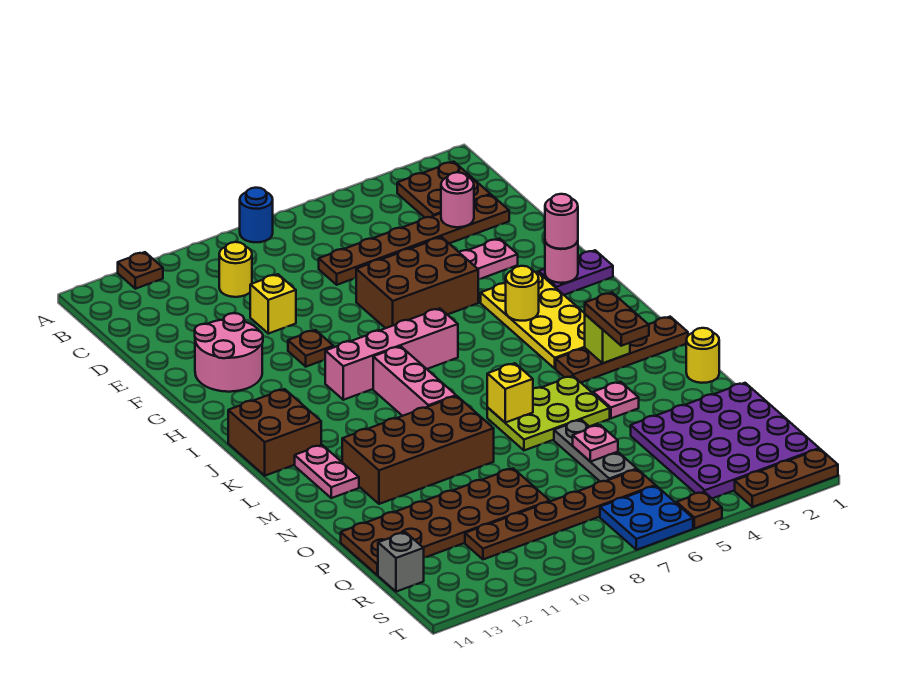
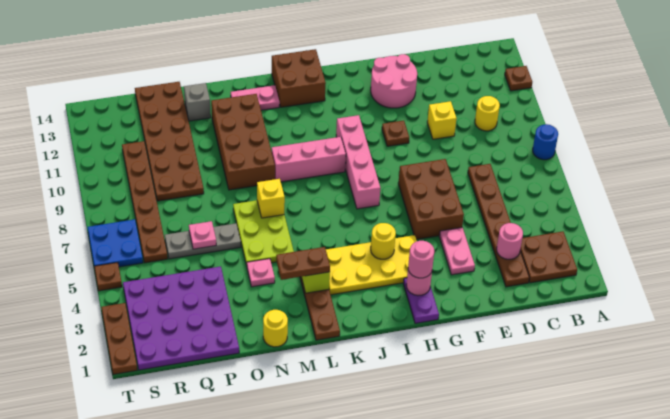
grey 1x1 brick [378,532,424,592] -> grey 1x1 brick moved to [184,83,211,121]

